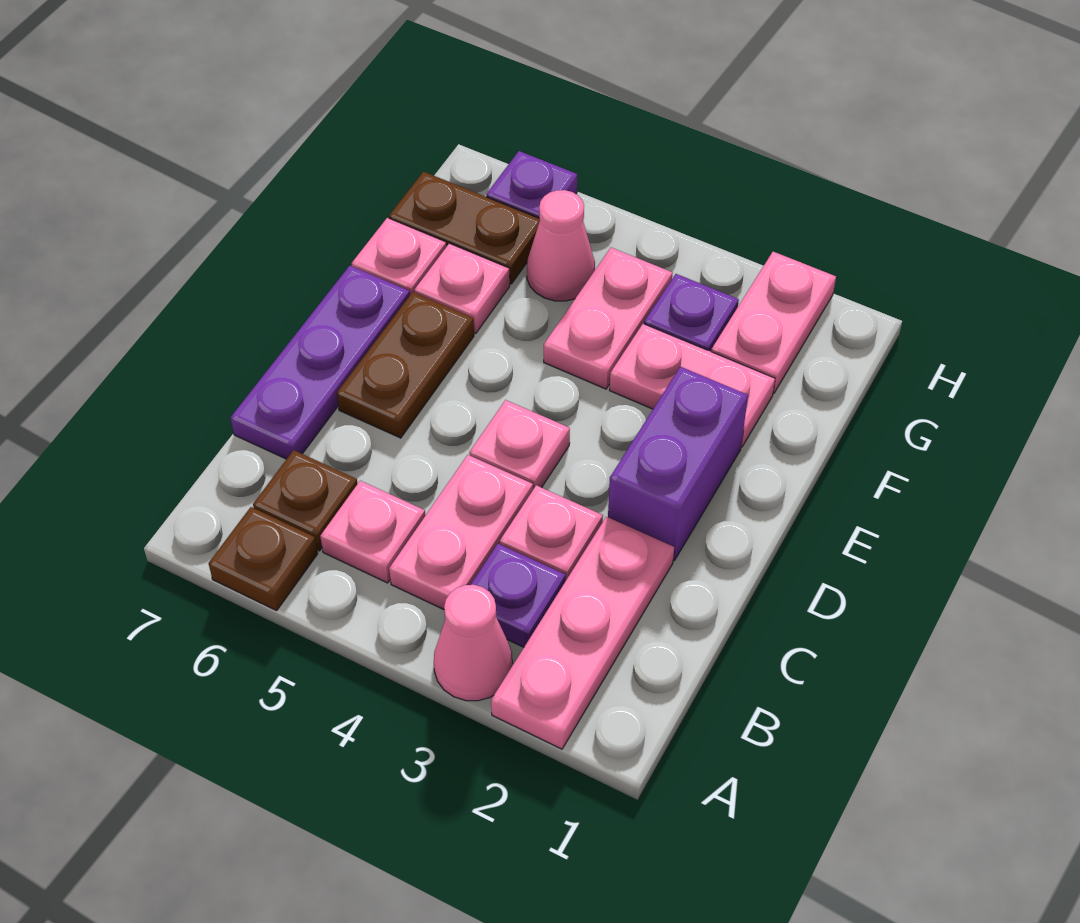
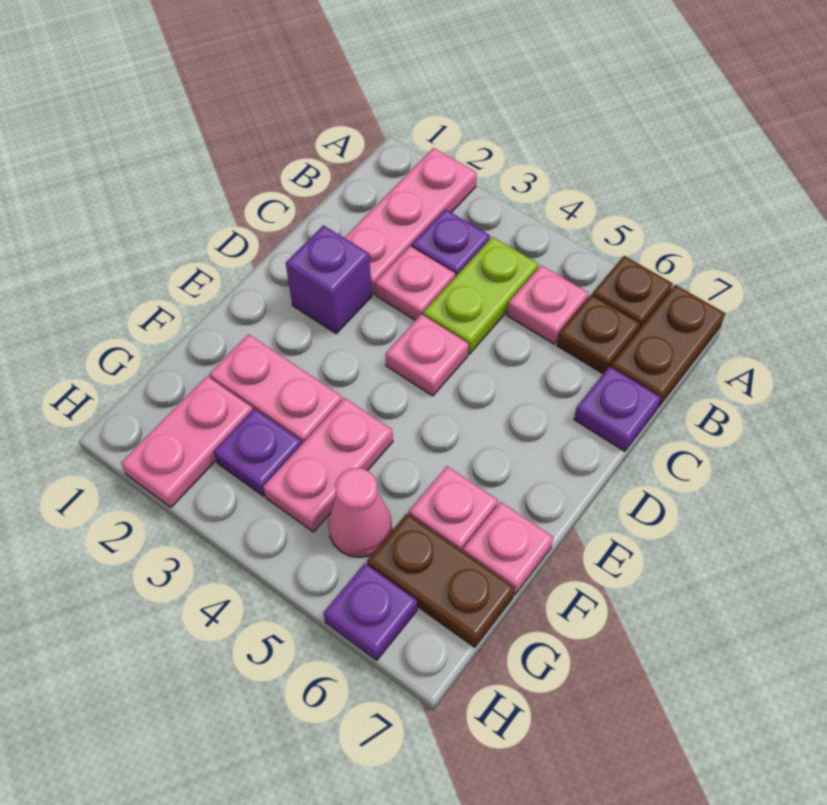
pink 1x1 cone [434,585,512,701] -> none
pink 1x2 plate [389,455,533,609] -> lime 1x2 plate [423,237,539,354]
purple 1x3 plate [231,266,410,459] -> purple 1x1 plate [574,366,661,451]
purple 1x2 brick [608,367,748,560] -> purple 1x1 brick [286,225,372,333]
brown 1x2 plate [337,292,474,438] -> brown 1x2 plate moved to [611,285,725,407]

